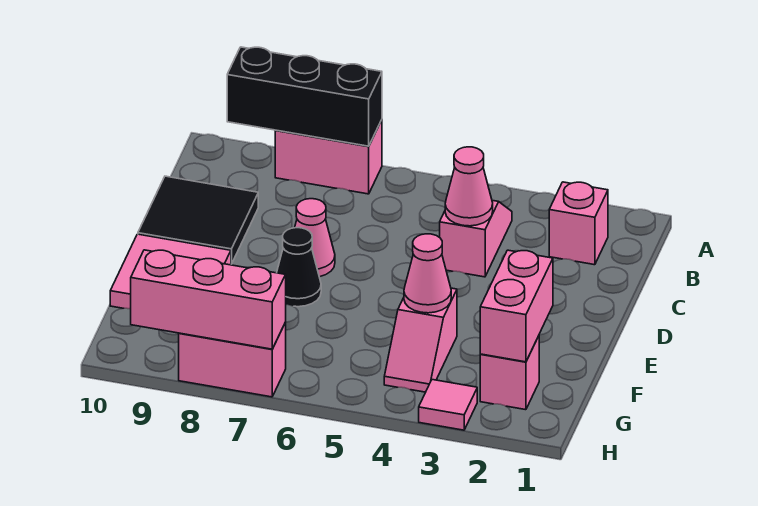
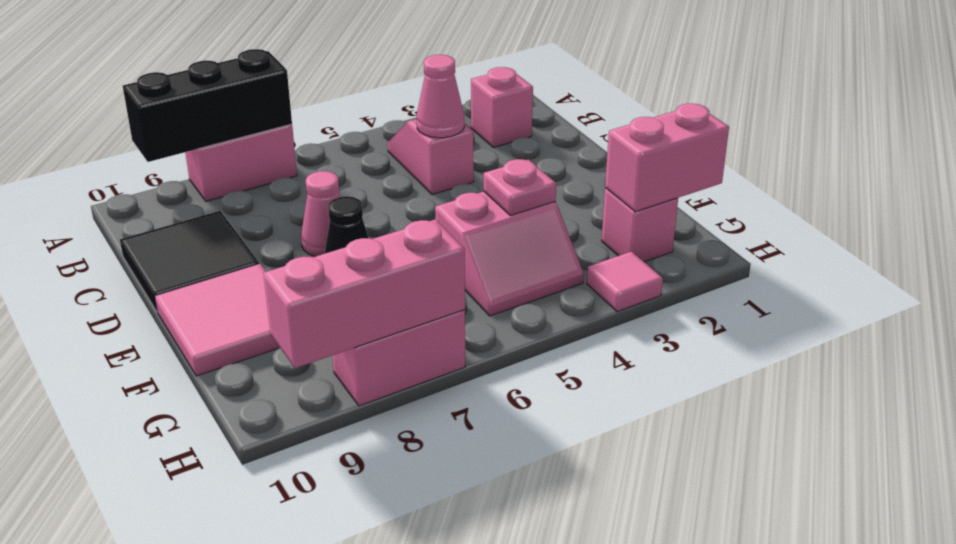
pink 1x2 brick [480,250,553,362] -> pink 1x2 brick turned to [605,104,729,212]
pink 1x2 slope [384,288,457,392] -> pink 2x2 slope [435,192,584,316]
pink 1x1 cone [404,234,451,313] -> pink 1x1 plate [484,159,556,216]

